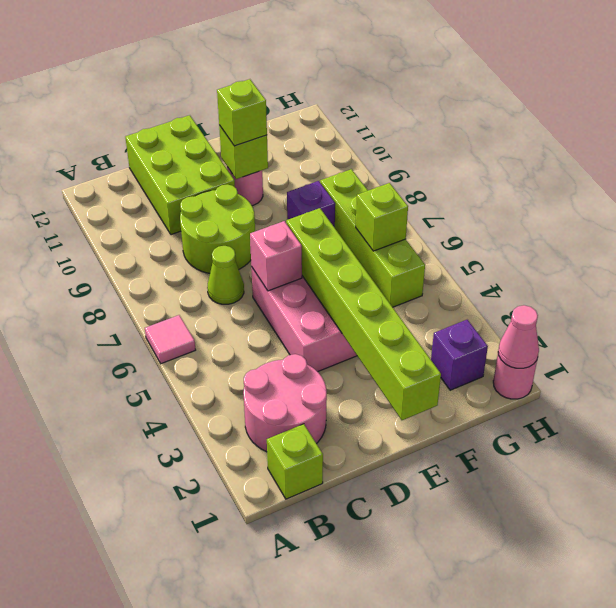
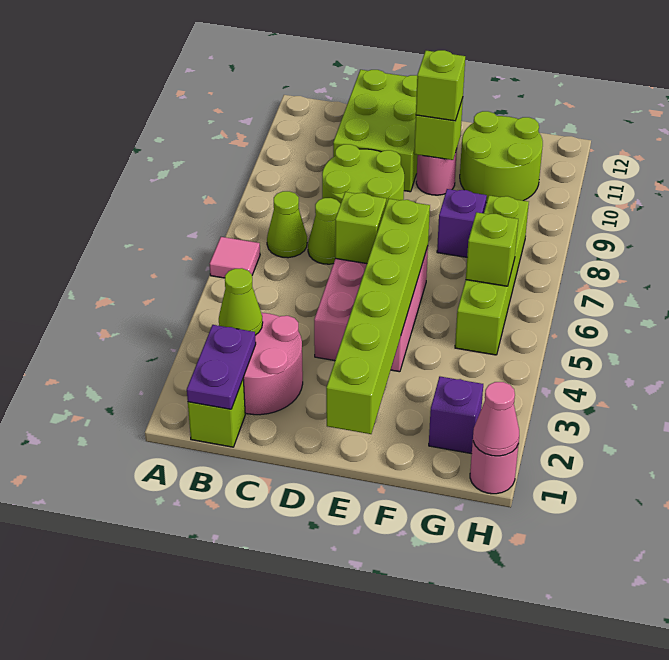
none -> purple 1x2 plate [187,325,256,409]
none -> lime 1x1 cone [219,268,263,335]
none -> lime 1x1 cone [267,191,307,258]
pink 1x1 brick [250,221,302,291] -> lime 1x1 brick [335,192,386,264]
none -> lime 2x2 round brick [460,111,543,203]

